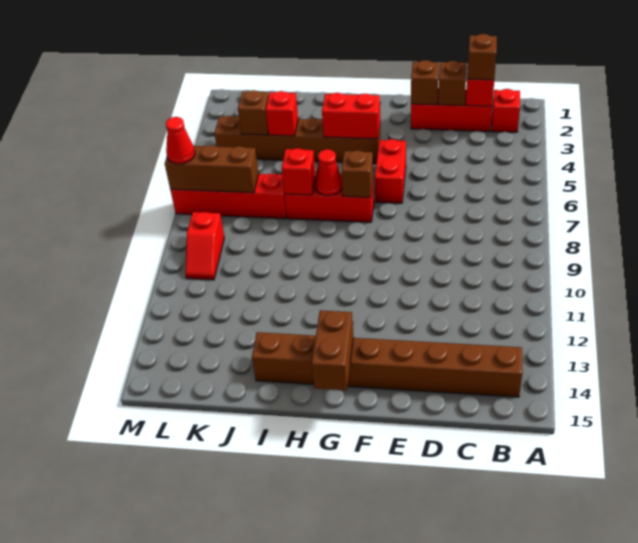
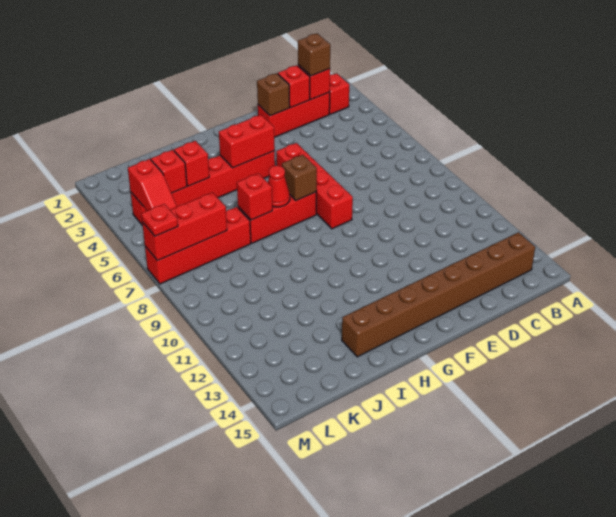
brown 1x1 brick [438,61,467,105] -> red 1x1 brick [278,65,310,108]
red 1x2 brick [375,139,406,203] -> red 1x4 brick [276,143,353,229]
brown 1x6 brick [214,116,381,164] -> red 1x6 brick [131,151,275,226]
brown 1x2 brick [312,310,353,390] -> none
brown 1x1 brick [238,90,269,135] -> red 1x1 brick [151,150,187,193]
brown 1x3 brick [165,145,259,193] -> red 1x3 brick [142,192,227,261]
red 1x2 slope [185,212,224,280] -> red 1x2 slope moved to [128,159,177,211]
red 1x1 cone [166,117,195,164] -> red 1x1 plate [141,204,178,236]

